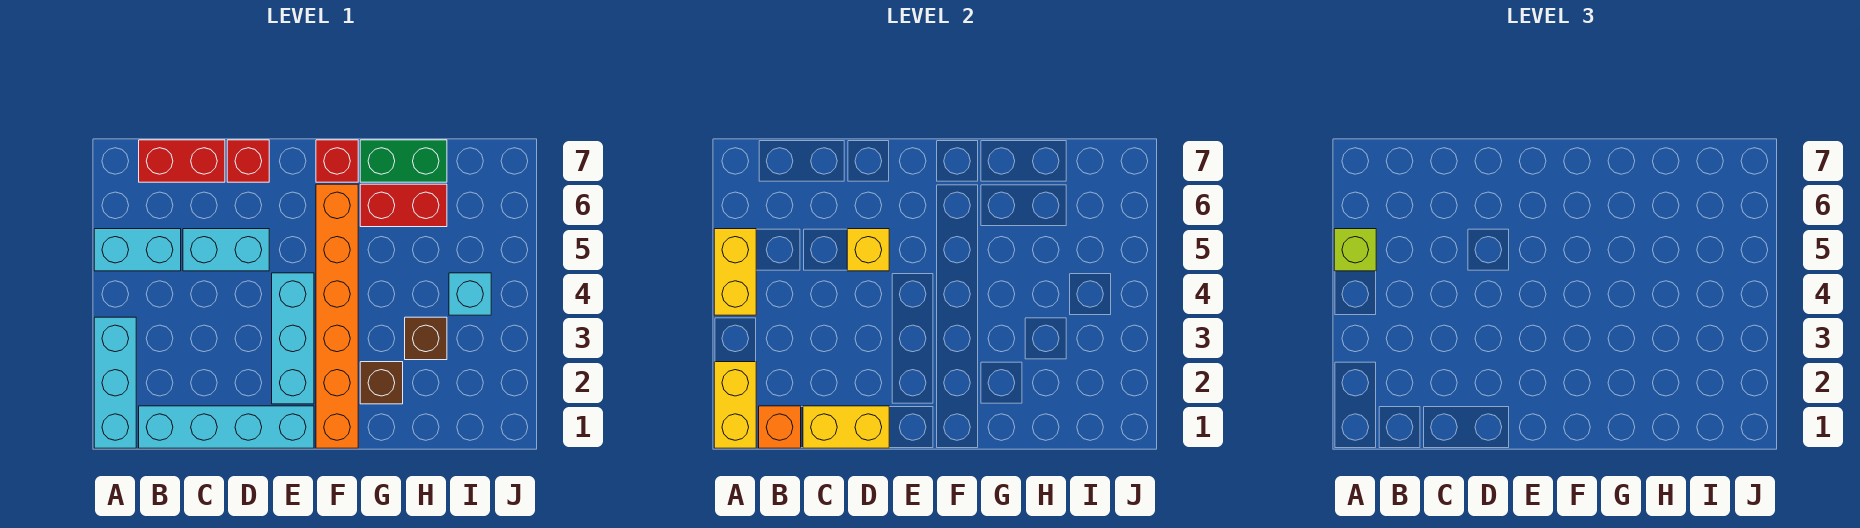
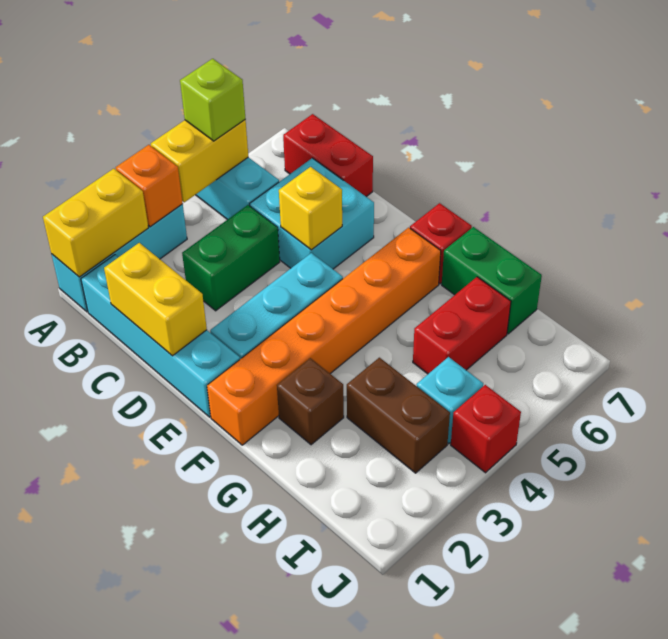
orange 1x1 brick [759,406,801,448] -> orange 1x1 brick moved to [116,145,183,227]
none -> green 1x2 brick [182,205,280,311]
cyan 1x2 brick [183,229,269,271] -> cyan 2x2 brick [250,158,374,269]
red 1x1 brick [227,140,269,182] -> red 1x1 brick moved to [451,385,521,473]
red 1x2 brick [360,184,447,227] -> red 1x2 brick turned to [413,277,511,374]
brown 1x1 brick [405,317,447,360] -> brown 1x2 brick [347,358,450,473]

